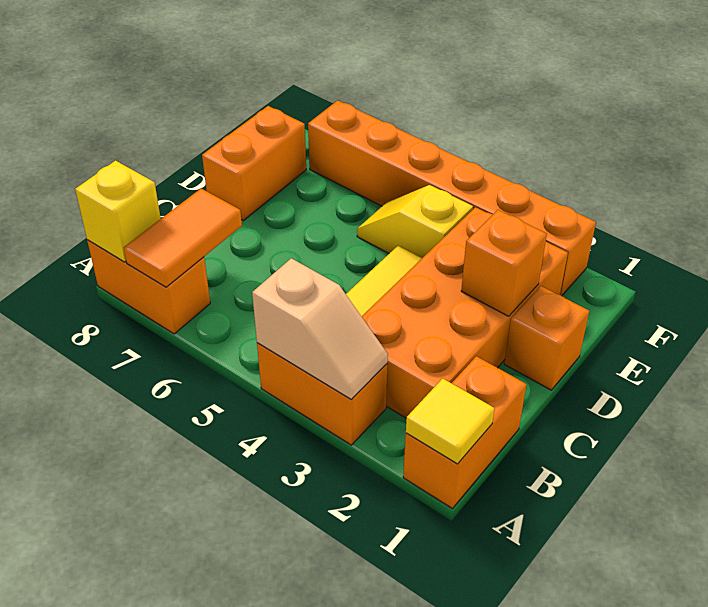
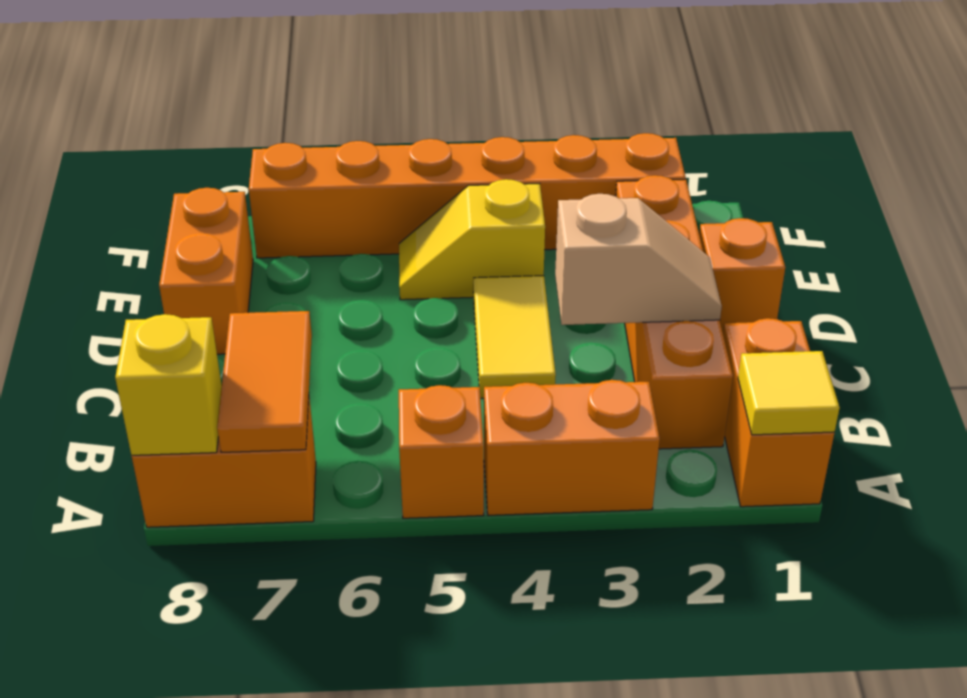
tan 1x2 slope [252,258,388,400] -> tan 1x2 slope moved to [555,194,722,325]
orange 2x4 brick [362,207,568,418] -> orange 1x4 brick [616,175,733,449]
orange 1x1 brick [461,210,547,316] -> orange 1x1 brick moved to [399,385,484,518]

